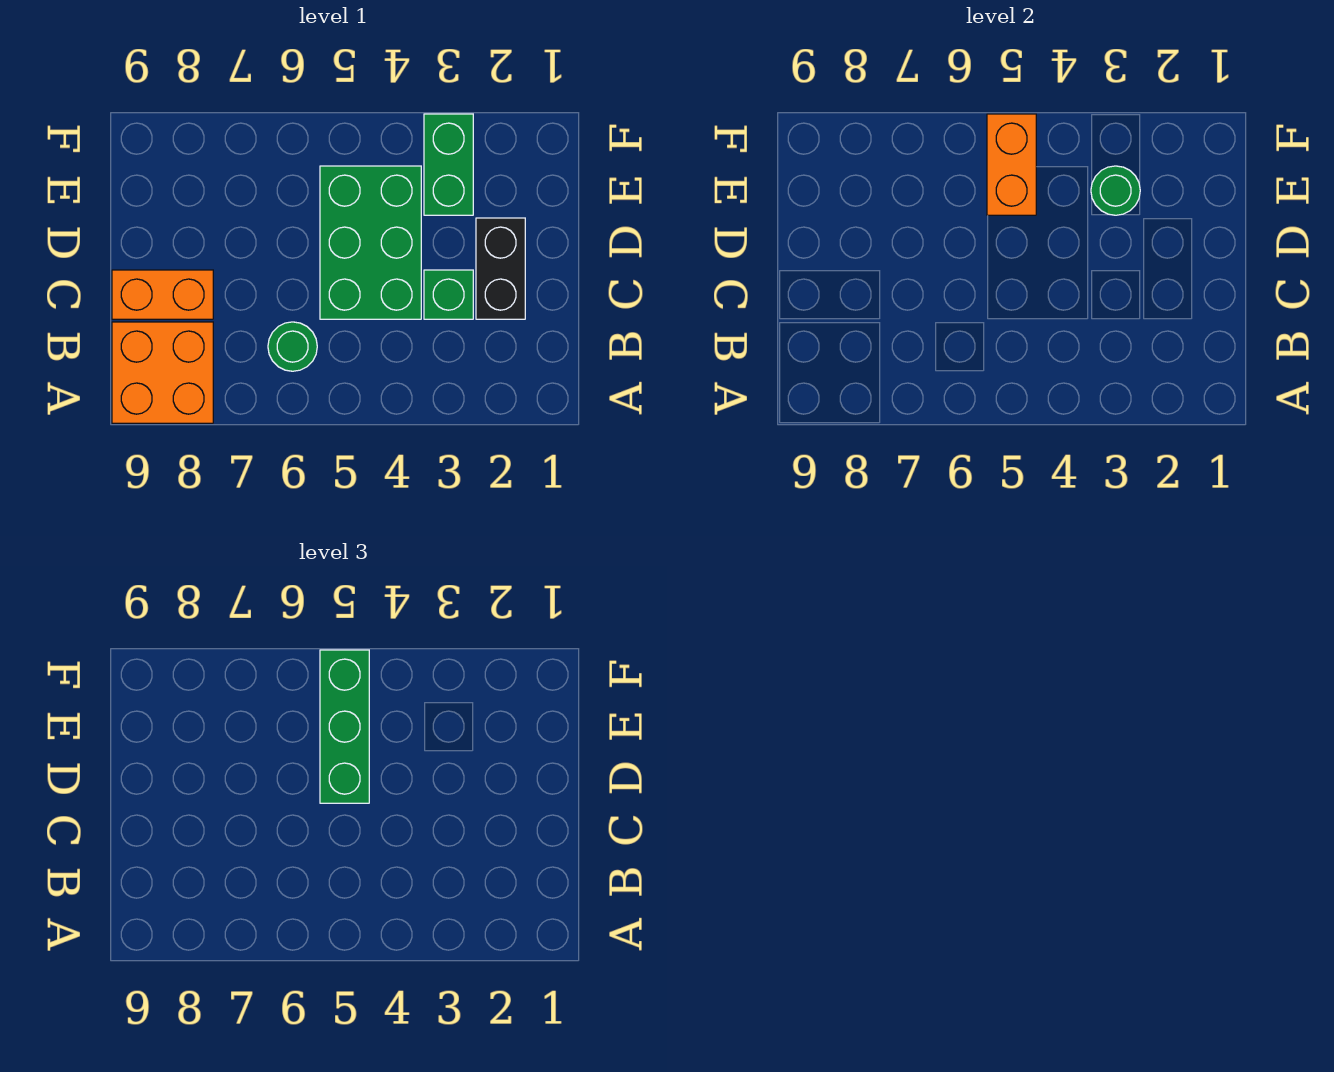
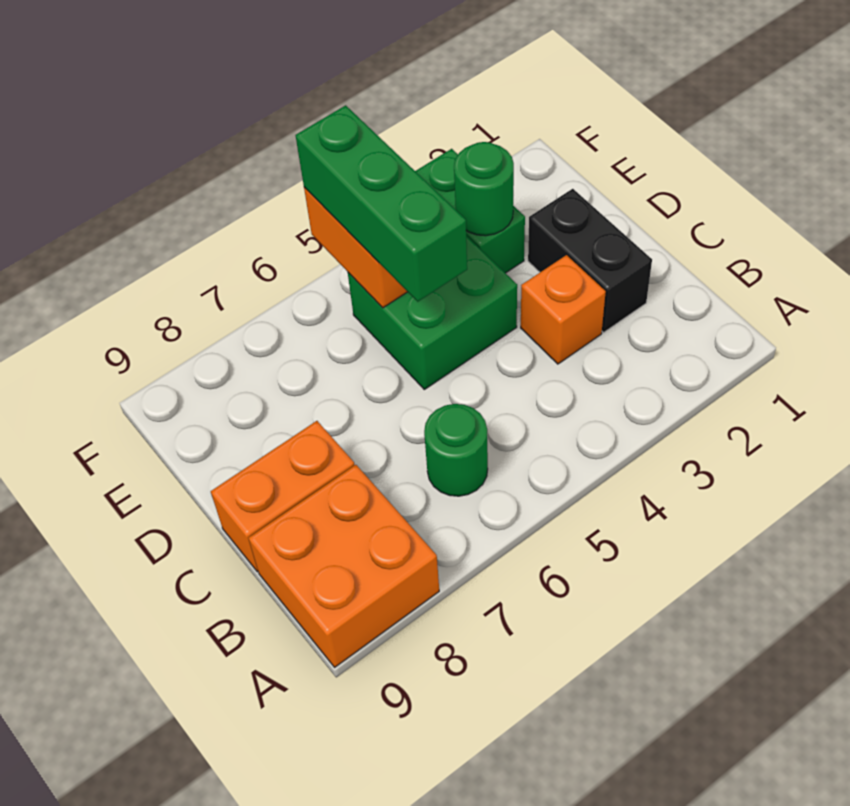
green 1x1 brick [424,270,473,319] -> orange 1x1 brick [521,255,606,364]
green 2x3 brick [320,166,421,319] -> green 2x2 brick [348,236,517,389]

